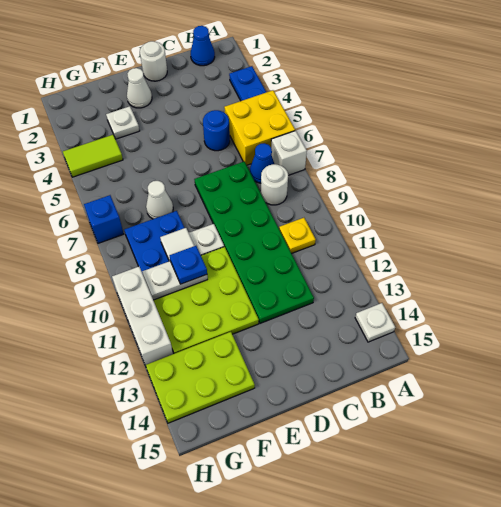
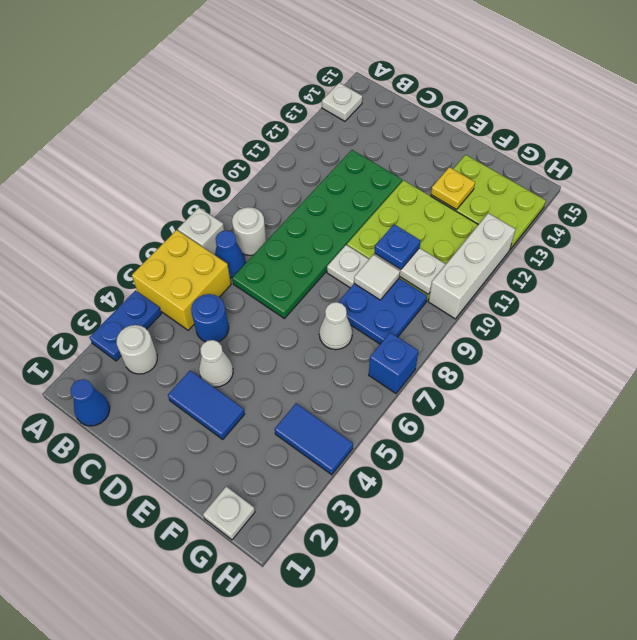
yellow 1x1 plate [279,218,316,253] -> yellow 1x1 plate moved to [431,167,475,210]
white 1x1 round brick [140,41,167,81] -> white 1x1 round brick moved to [117,325,157,374]
none -> blue 1x2 tile [168,370,245,439]
white 1x1 cone [127,68,152,108] -> white 1x1 cone moved to [199,340,233,387]
white 1x1 plate [106,106,140,139] -> white 1x1 plate moved to [203,487,255,540]
lime 1x2 tile [63,135,123,177] -> blue 1x2 tile [275,404,353,475]

